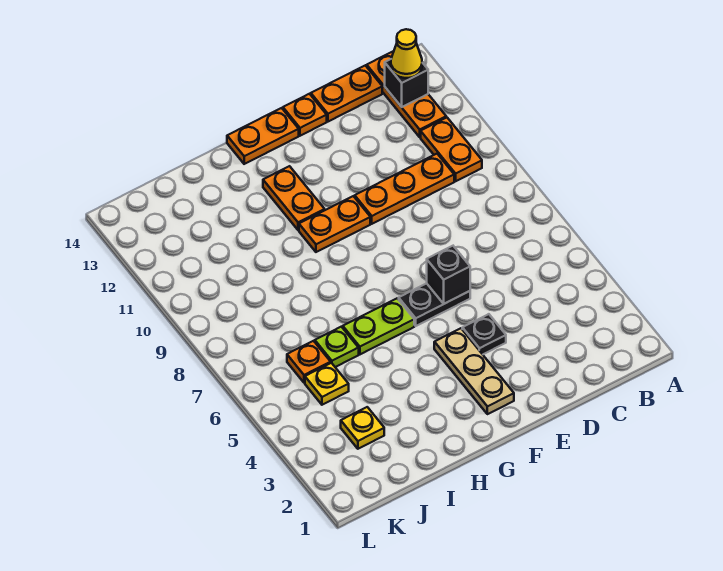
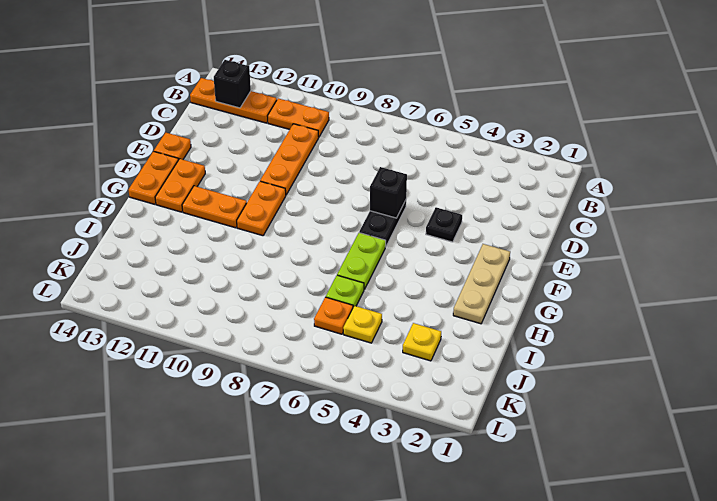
yellow 1x1 cone [391,29,422,78] -> none
orange 1x2 plate [311,66,382,122] -> orange 1x2 plate moved to [155,159,205,212]
tan 1x3 plate [434,328,514,414] -> tan 1x3 plate turned to [453,244,510,324]

